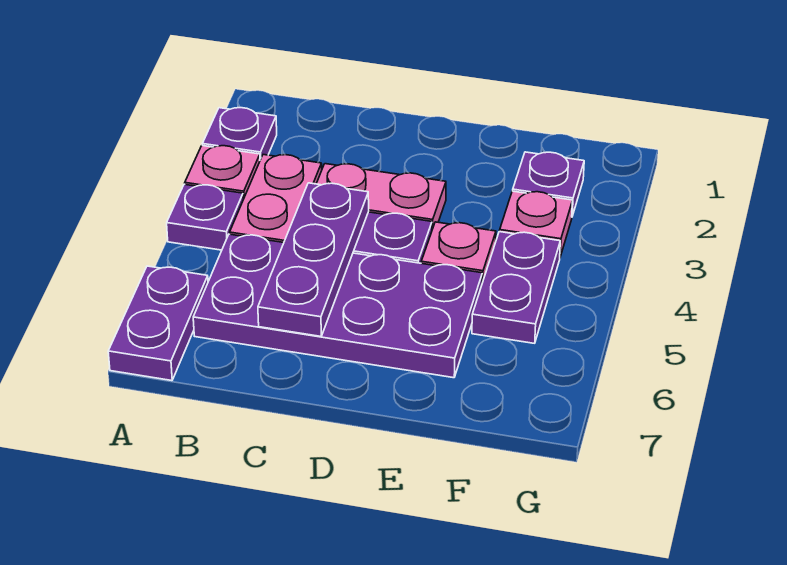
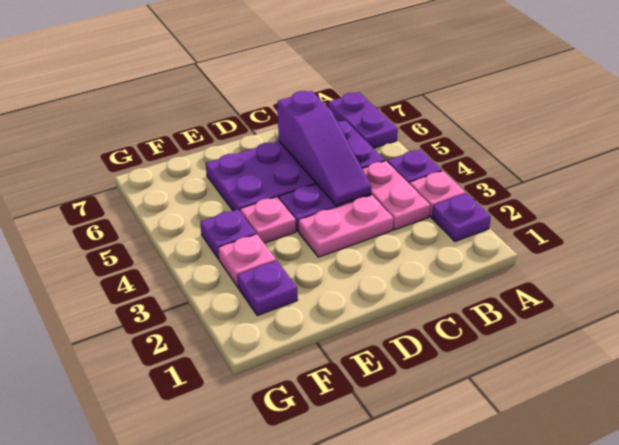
purple 1x3 plate [258,183,369,336] -> purple 1x3 slope [278,91,371,205]
purple 1x2 plate [472,232,560,343] -> purple 1x1 plate [200,209,256,259]

